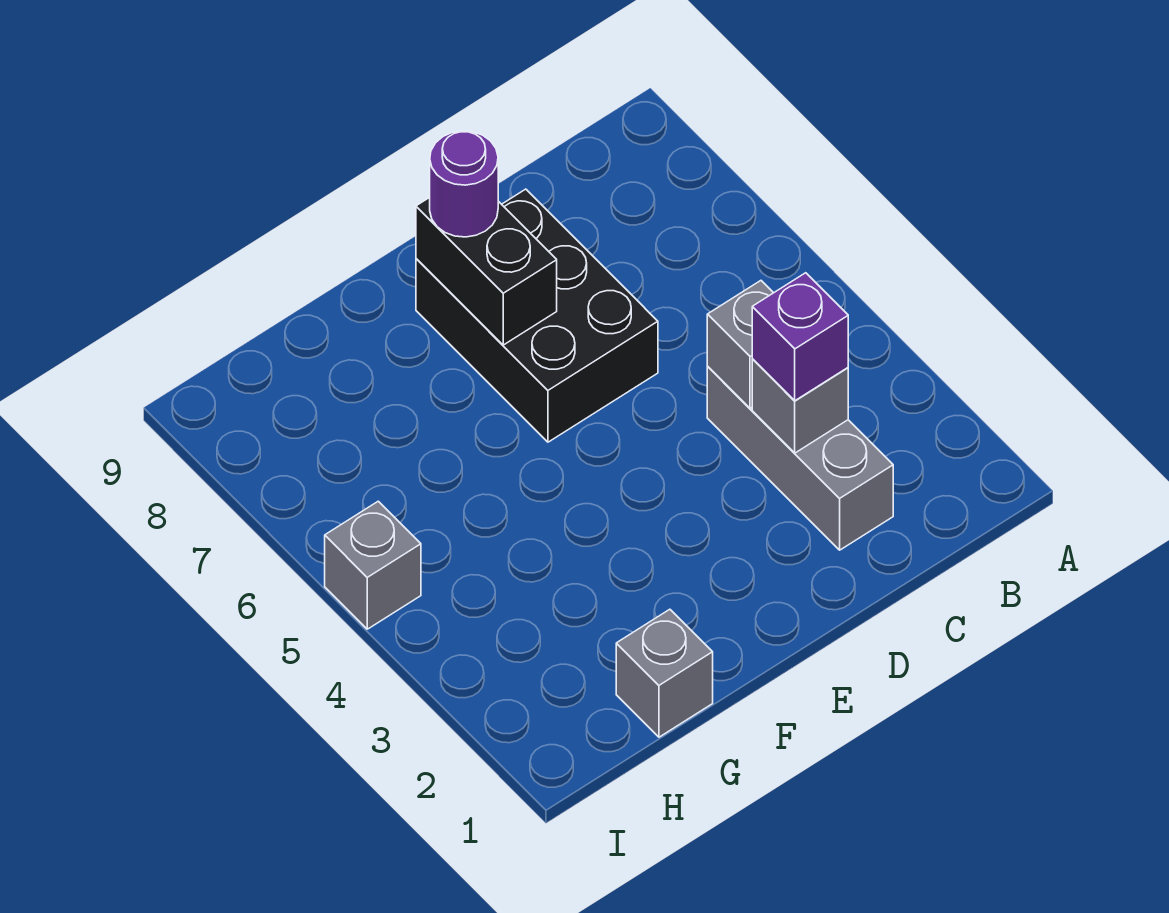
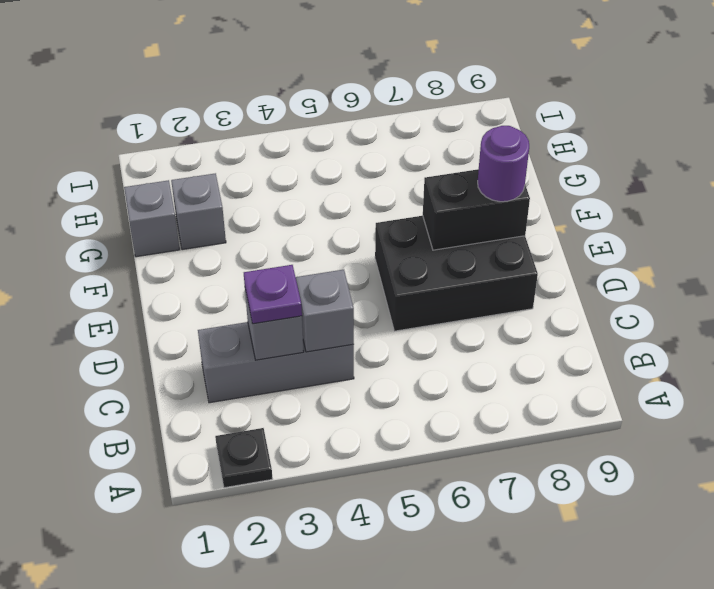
none -> black 1x1 plate [215,428,272,488]
purple 1x1 brick [752,273,848,401] -> purple 1x1 plate [244,265,302,324]
grey 1x1 brick [325,501,421,629] -> grey 1x1 brick moved to [171,173,226,250]

